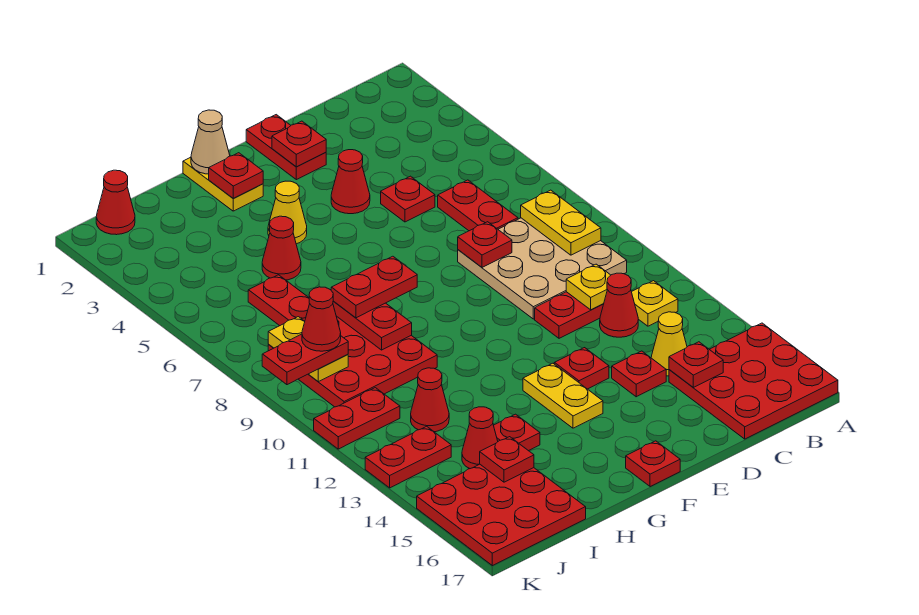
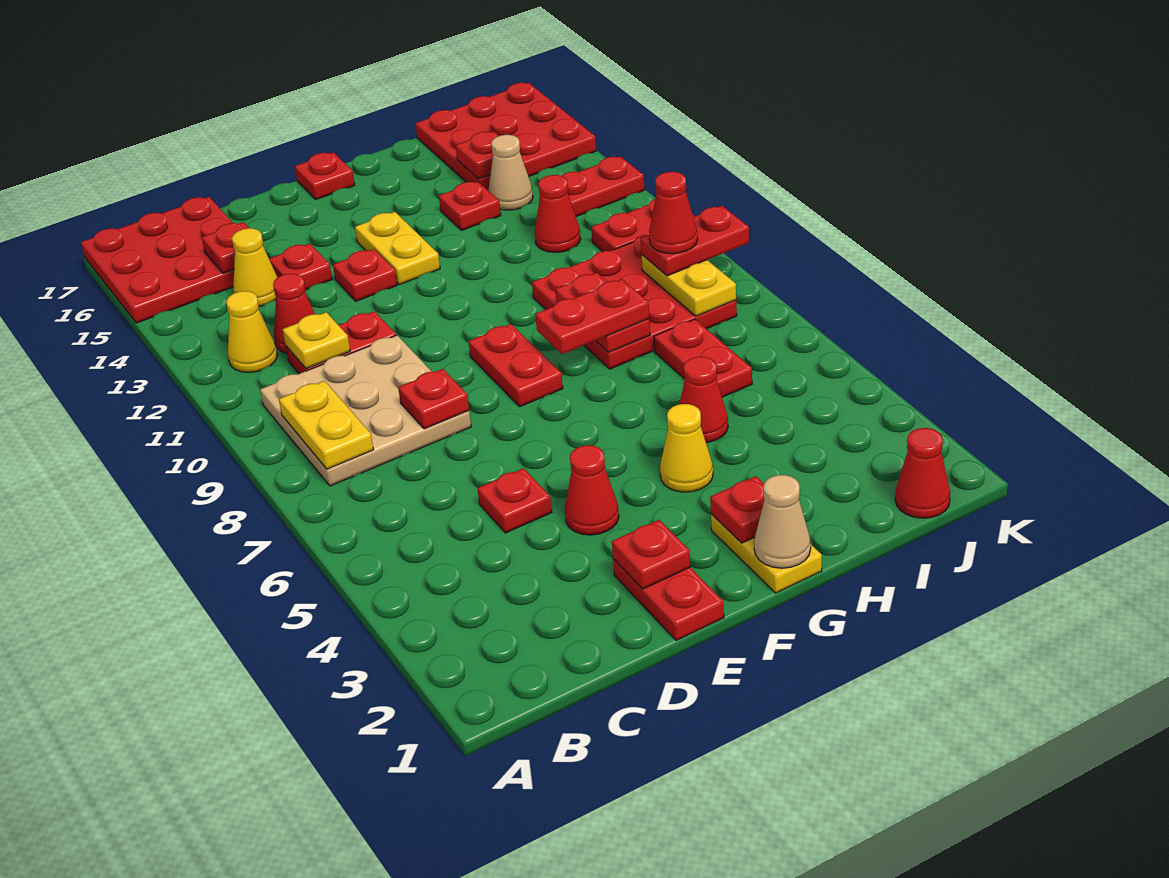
yellow 1x1 plate [632,281,678,326] -> yellow 1x1 cone [226,291,277,372]
red 1x2 plate [438,180,518,231] -> red 1x2 plate moved to [468,324,563,407]
red 1x1 cone [462,407,498,469] -> tan 1x1 cone [488,135,533,210]

